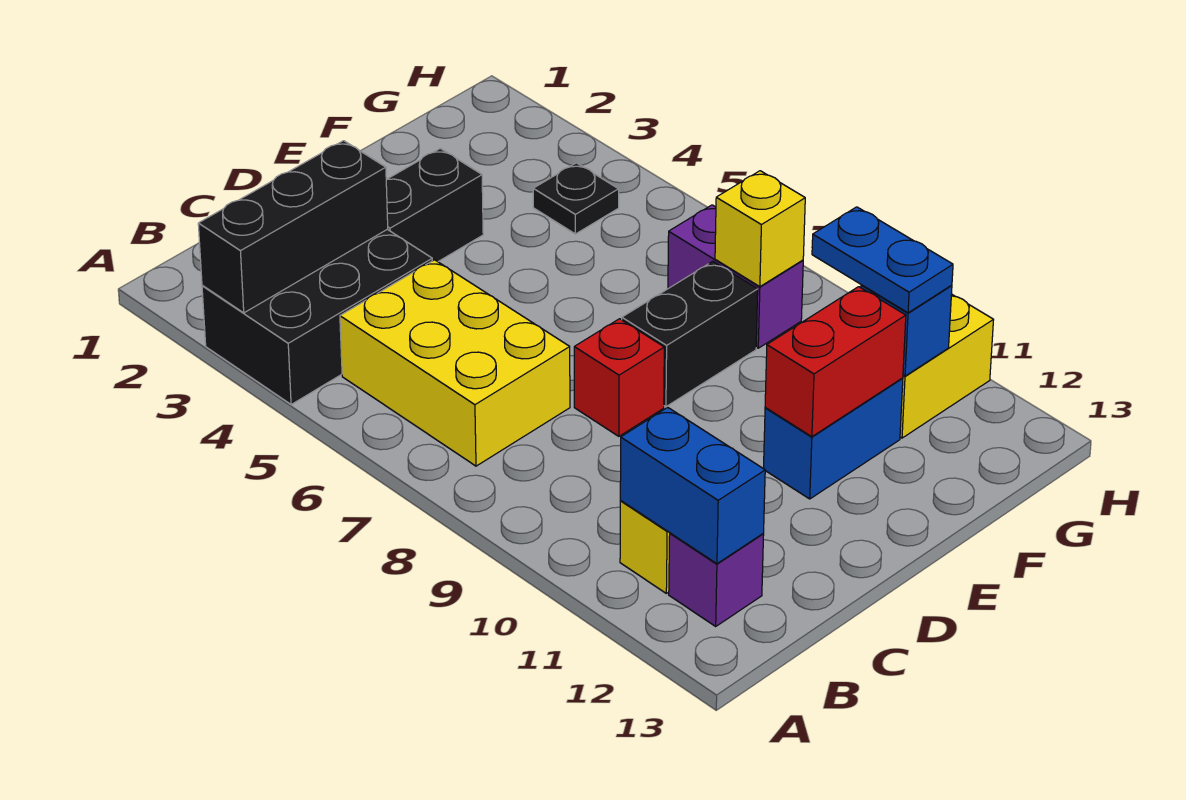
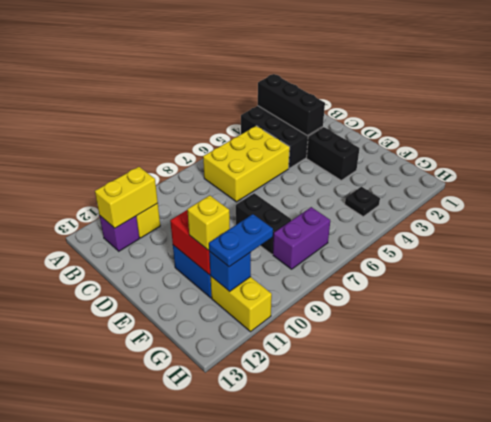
blue 1x2 brick [620,407,765,564] -> yellow 1x2 brick [95,167,158,228]
red 1x1 brick [574,319,664,436] -> none
yellow 1x1 brick [715,171,805,287] -> yellow 1x1 brick moved to [187,195,230,250]

